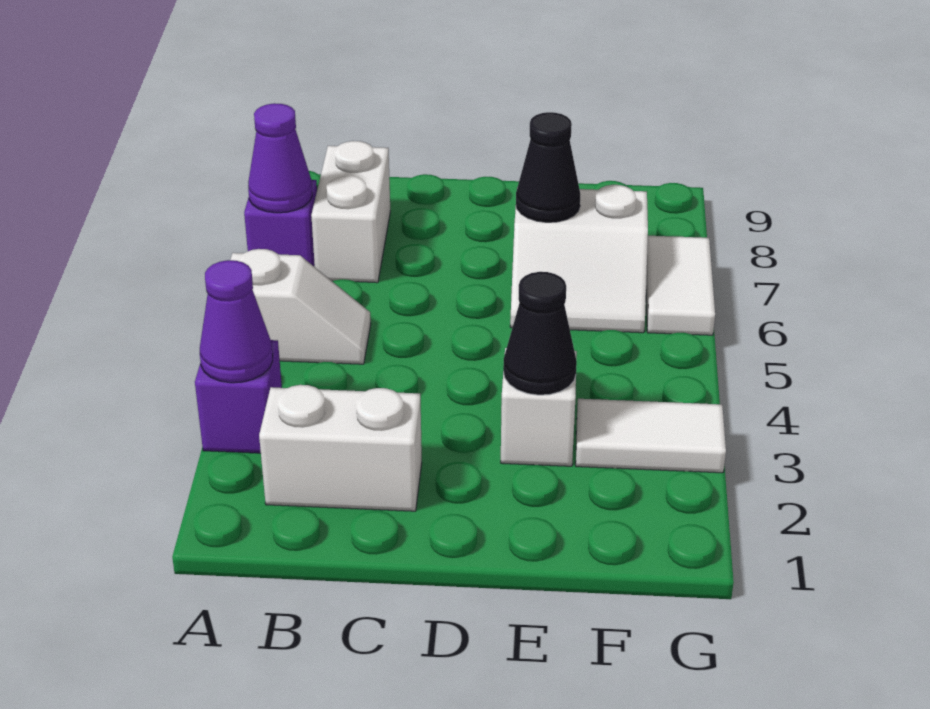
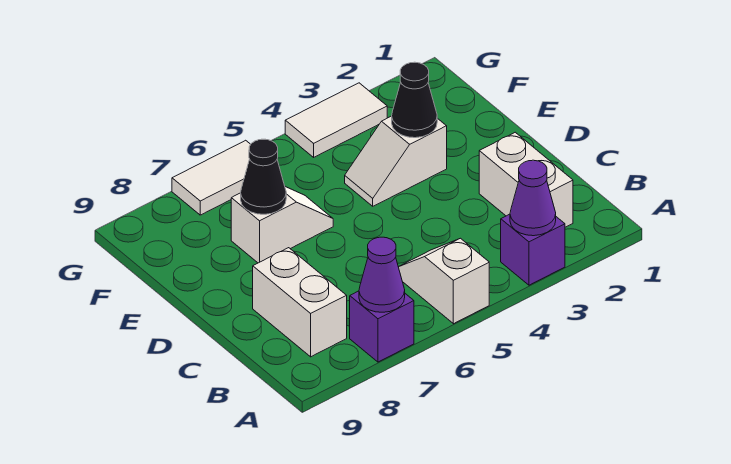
white 1x2 brick [311,141,390,283] -> white 1x2 brick turned to [253,248,347,357]
white 2x2 slope [510,185,648,333] -> white 1x2 slope [231,187,333,263]
white 1x2 tile [576,399,726,473] -> white 1x2 tile turned to [285,83,387,157]

